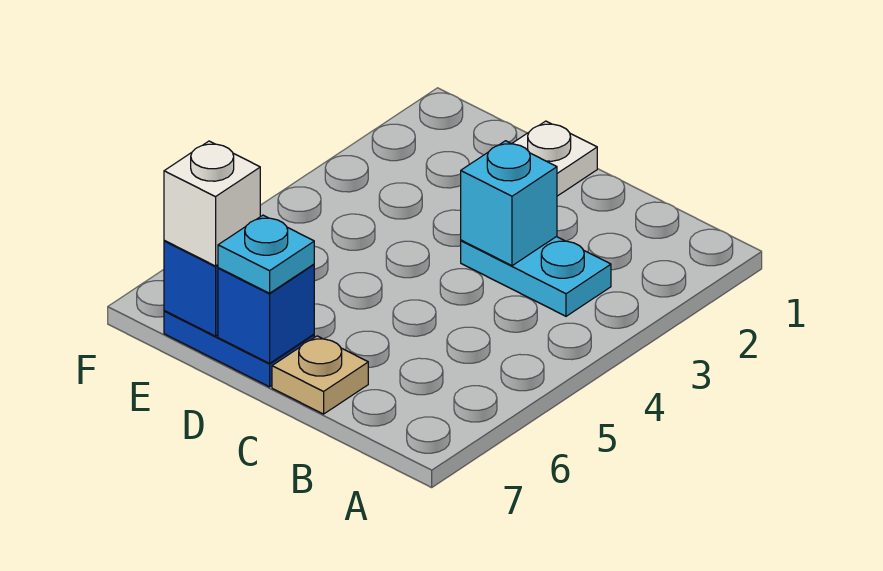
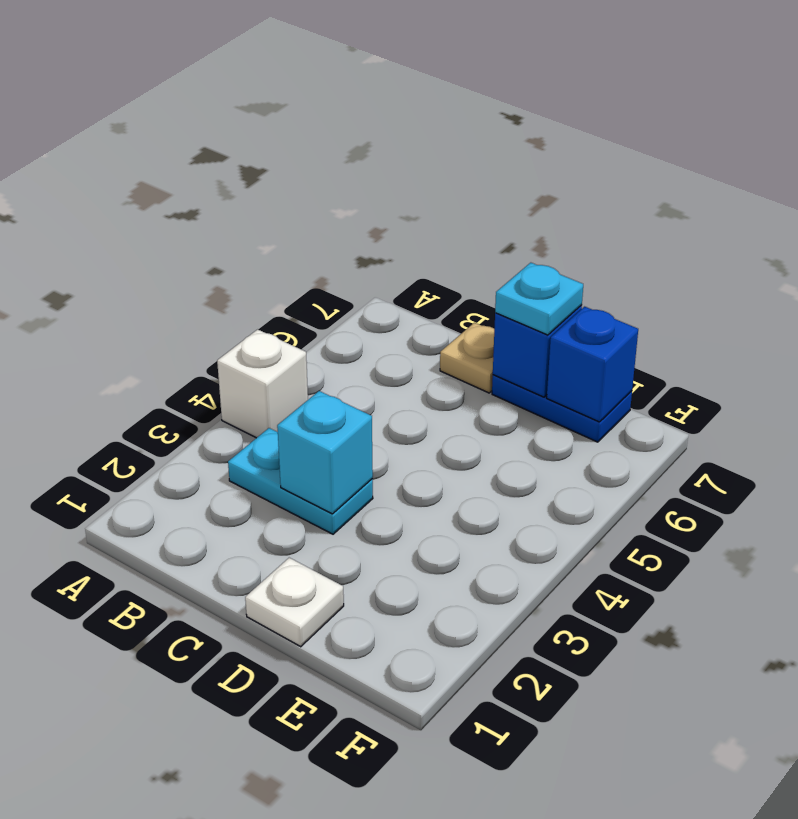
white 1x1 brick [164,141,260,266] -> white 1x1 brick moved to [217,329,308,438]

